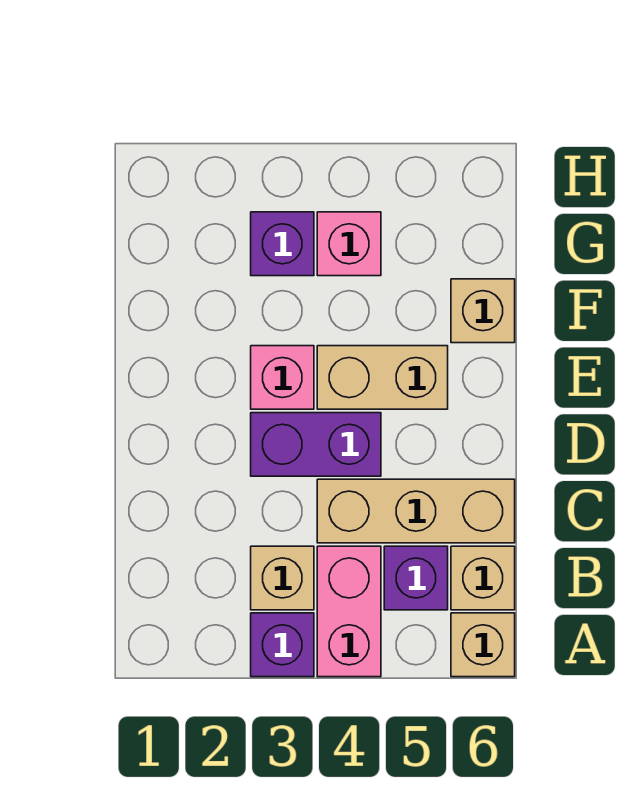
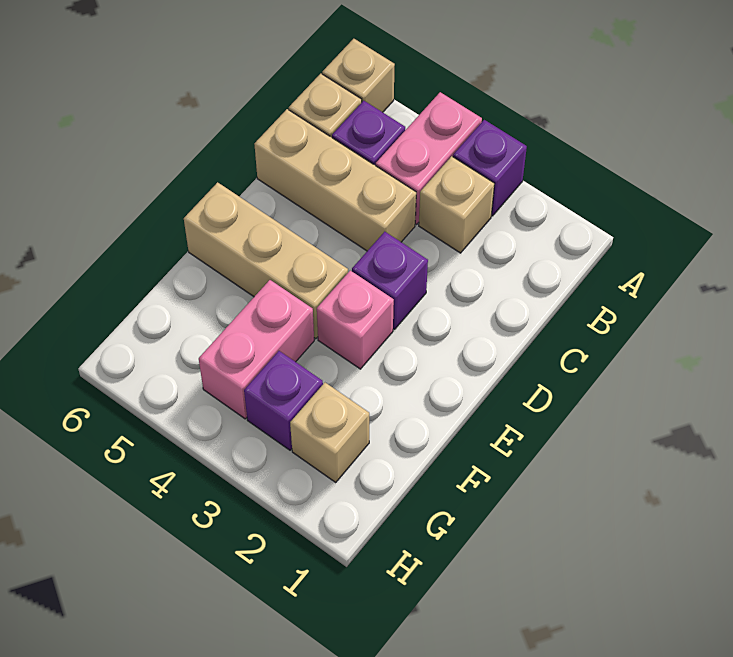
purple 1x2 brick [251,413,381,476] -> purple 1x1 brick [352,232,428,329]
tan 1x2 brick [317,346,448,409] -> tan 1x3 brick [184,182,348,339]
tan 1x1 brick [451,279,515,343] -> tan 1x1 brick moved to [290,383,369,482]
pink 1x1 brick [317,212,381,276] -> pink 1x2 brick [199,280,314,419]

